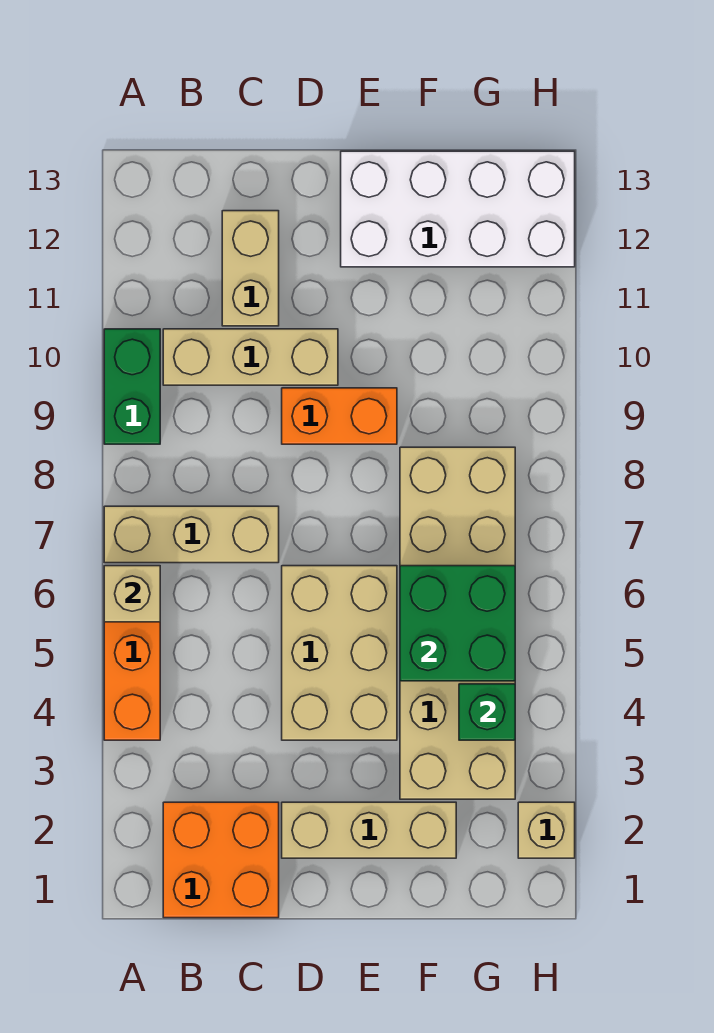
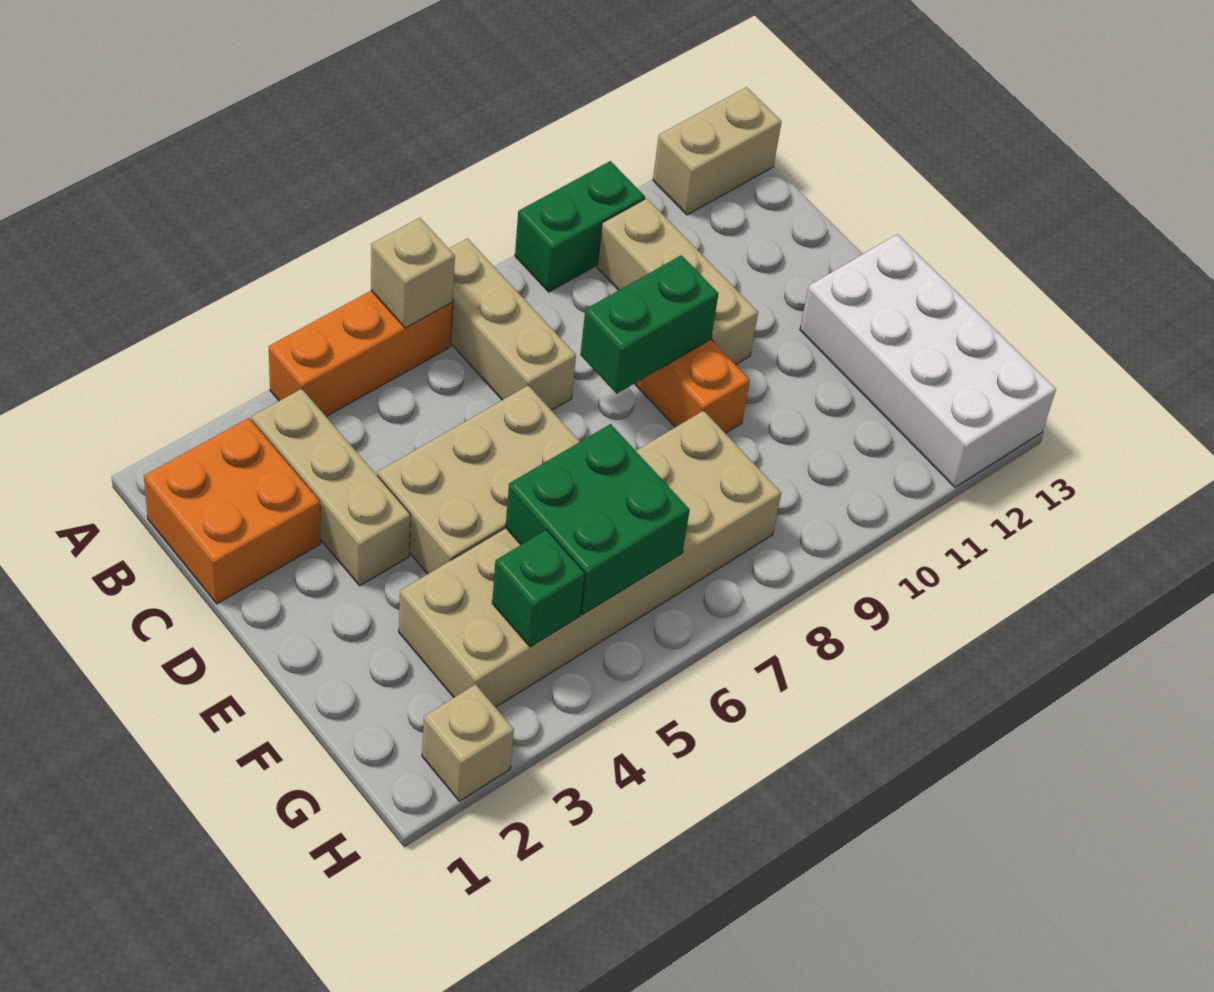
tan 1x2 brick [222,211,279,326] -> tan 1x2 brick moved to [653,87,782,215]
tan 1x3 brick [282,802,456,858] -> tan 1x3 brick moved to [252,389,411,586]
none -> green 1x2 brick [580,255,718,394]

